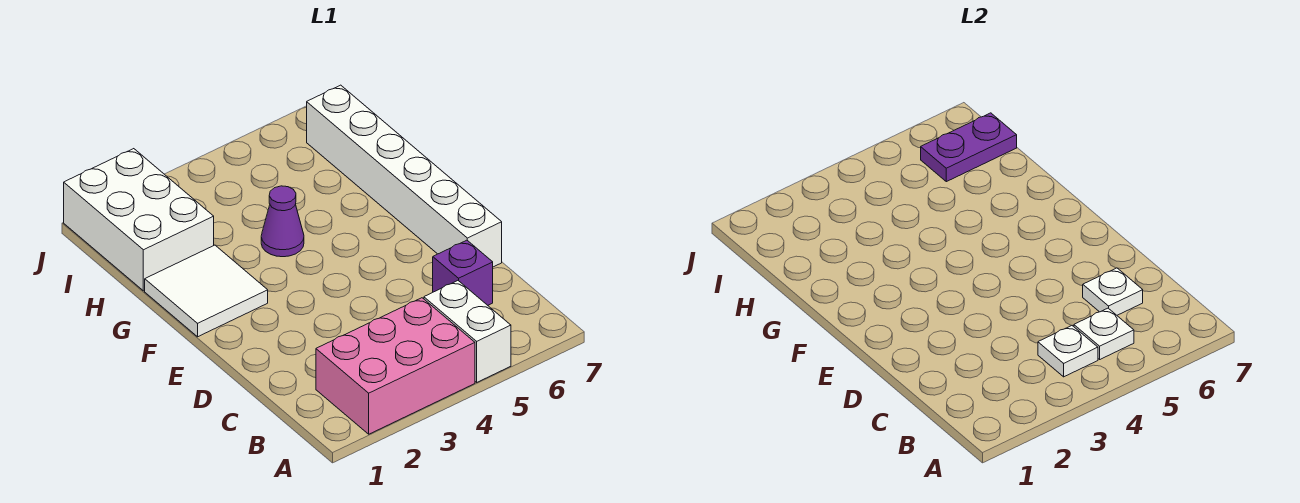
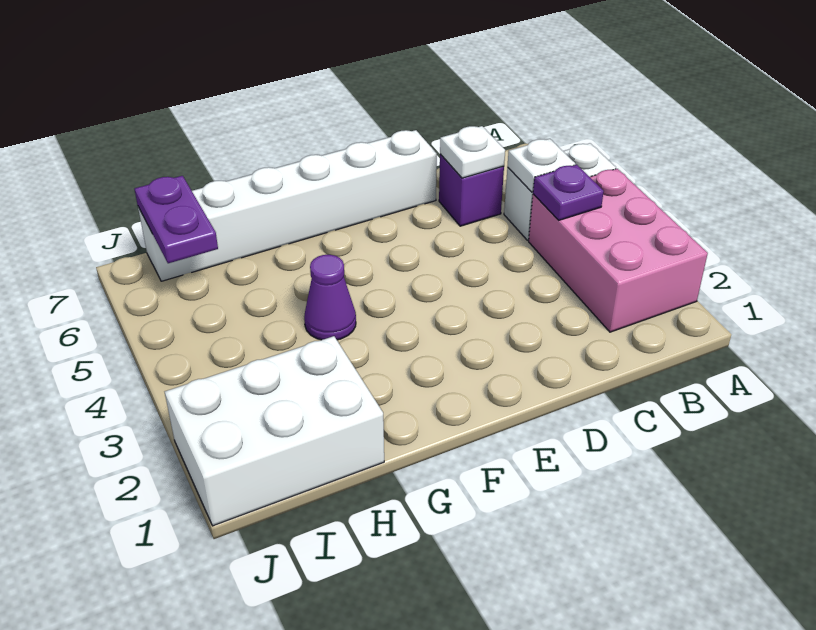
white 1x1 plate [1038,326,1098,377] -> purple 1x1 plate [533,165,604,220]
white 2x2 tile [145,245,268,337] -> none

